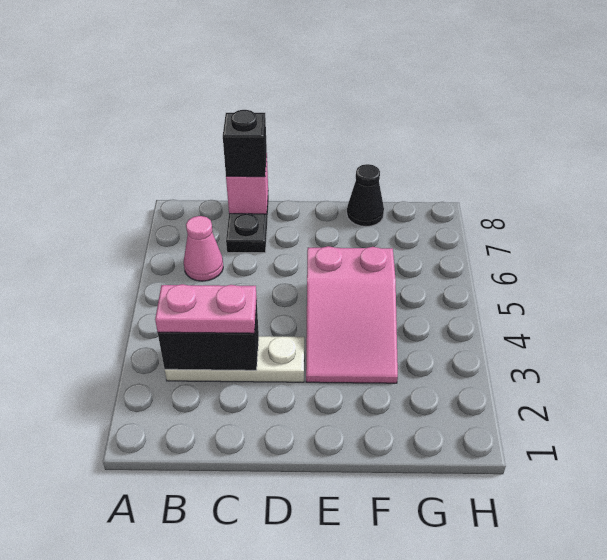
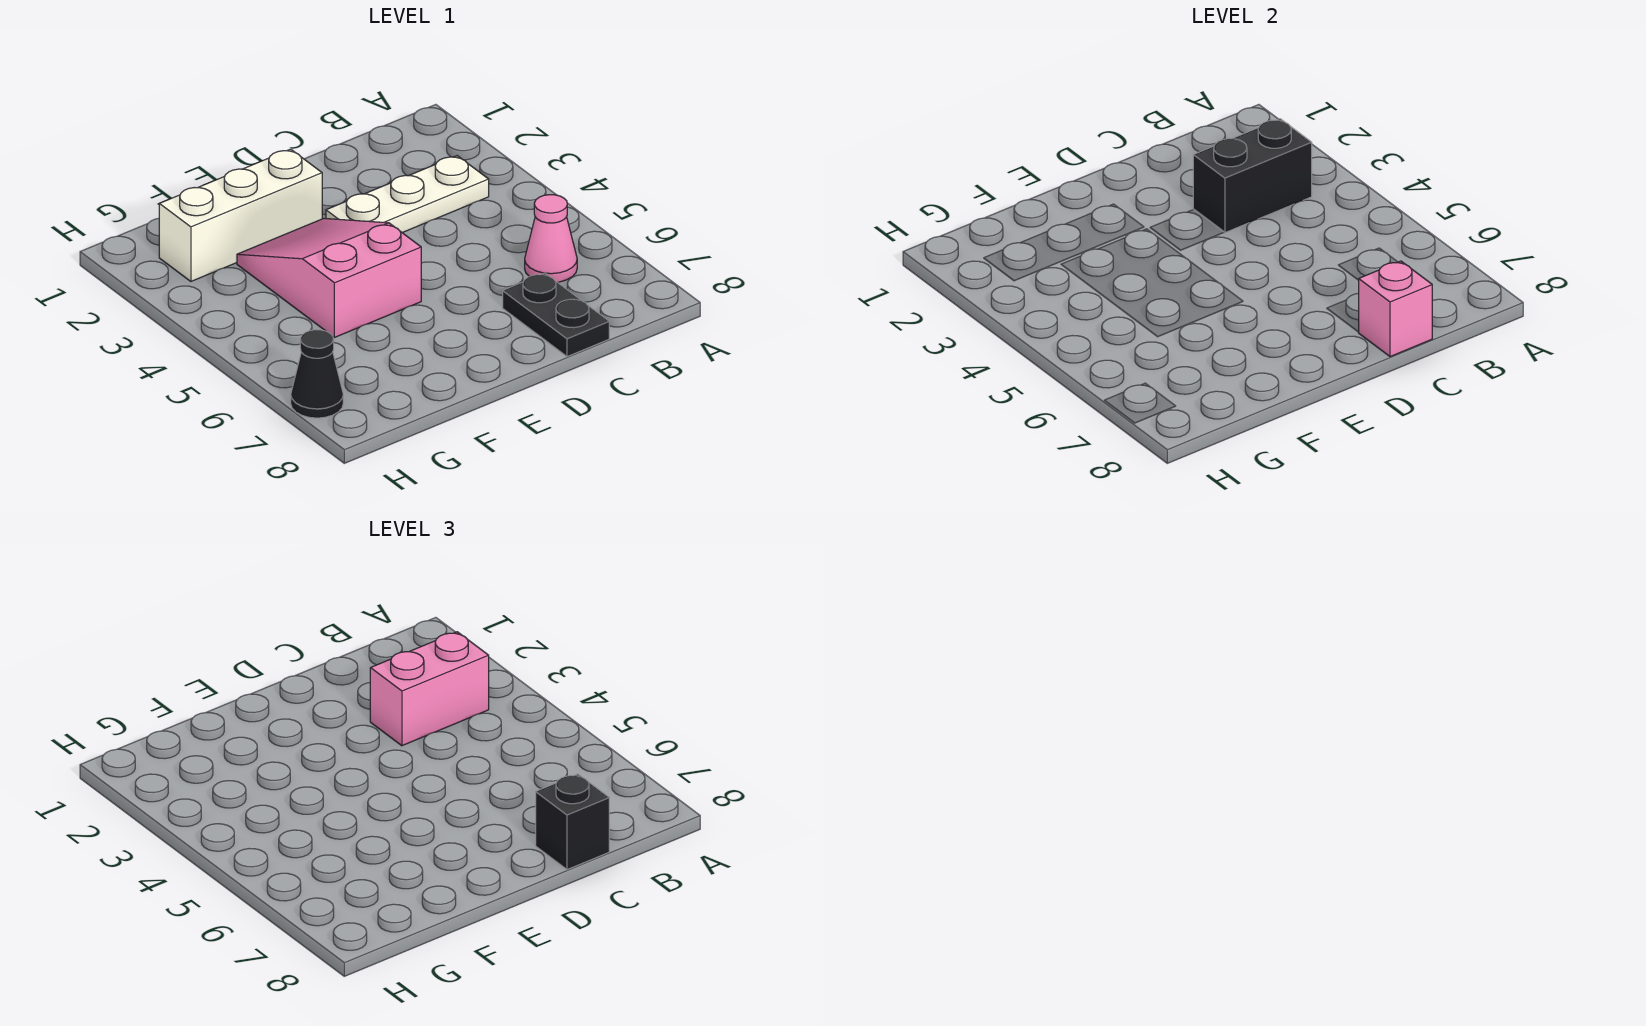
pink 1x2 plate [155,284,257,333] -> pink 1x2 brick [370,632,489,746]
none -> white 1x3 brick [159,149,322,281]
black 1x1 cone [347,164,384,227] -> black 1x1 cone moved to [291,330,343,418]

